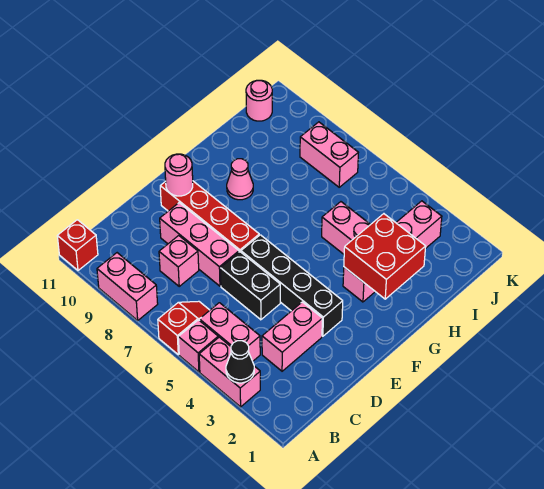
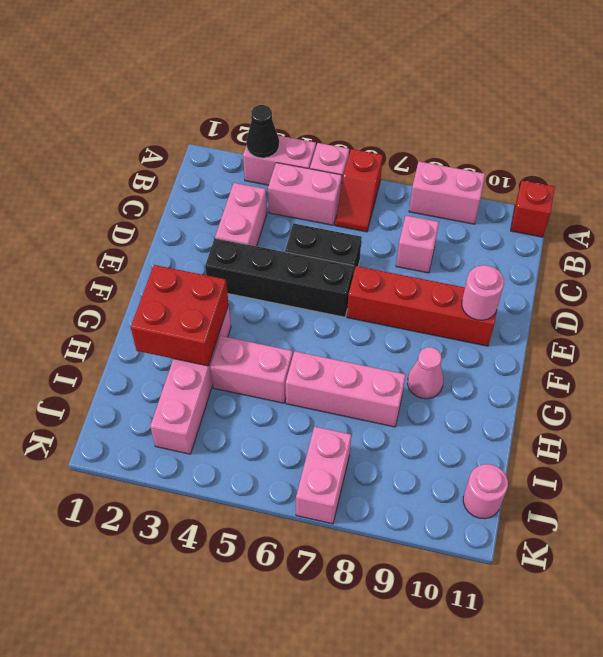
pink 1x3 brick [160,203,239,286] -> pink 1x3 brick moved to [286,351,405,427]
pink 1x2 brick [300,122,358,187] -> pink 1x2 brick turned to [296,427,351,524]

